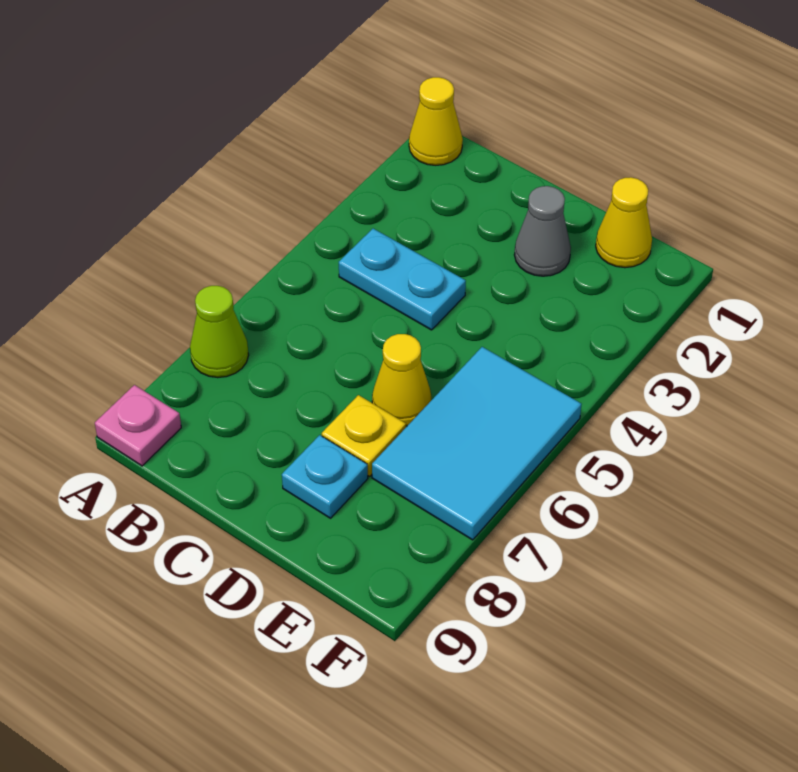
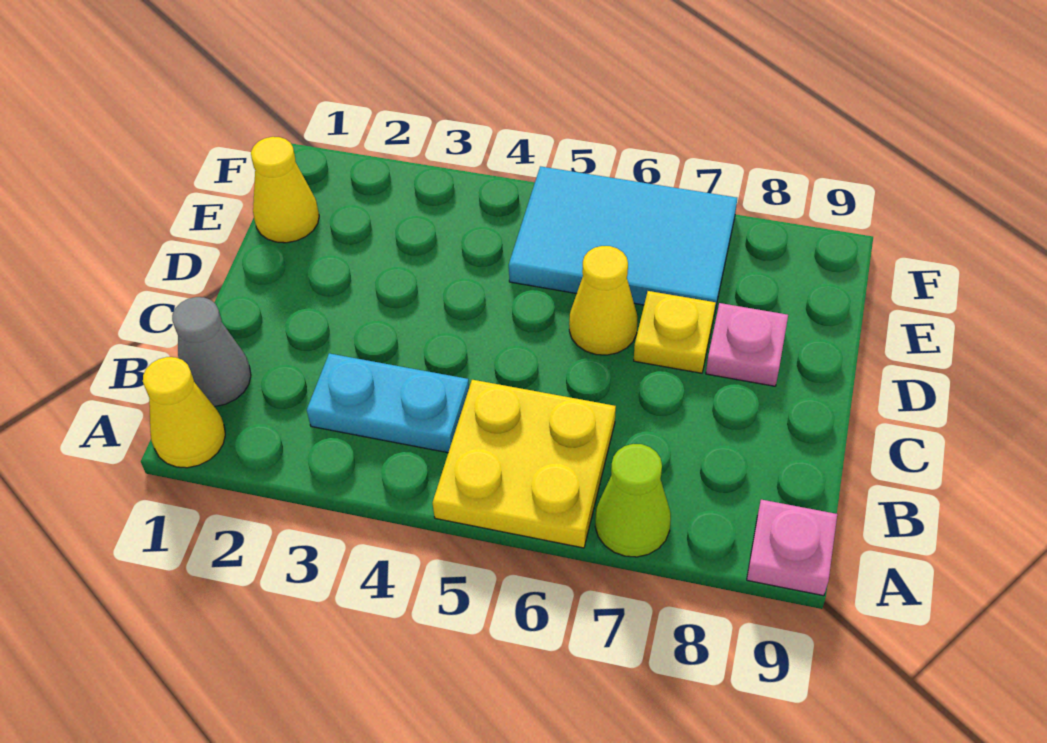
none -> yellow 2x2 plate [433,380,616,548]
cyan 1x2 plate [339,229,466,330] -> cyan 1x2 plate turned to [307,353,469,453]
grey 1x1 cone [514,186,571,276] -> grey 1x1 cone moved to [172,297,251,407]
cyan 1x1 plate [282,435,368,518] -> pink 1x1 plate [706,303,788,386]

